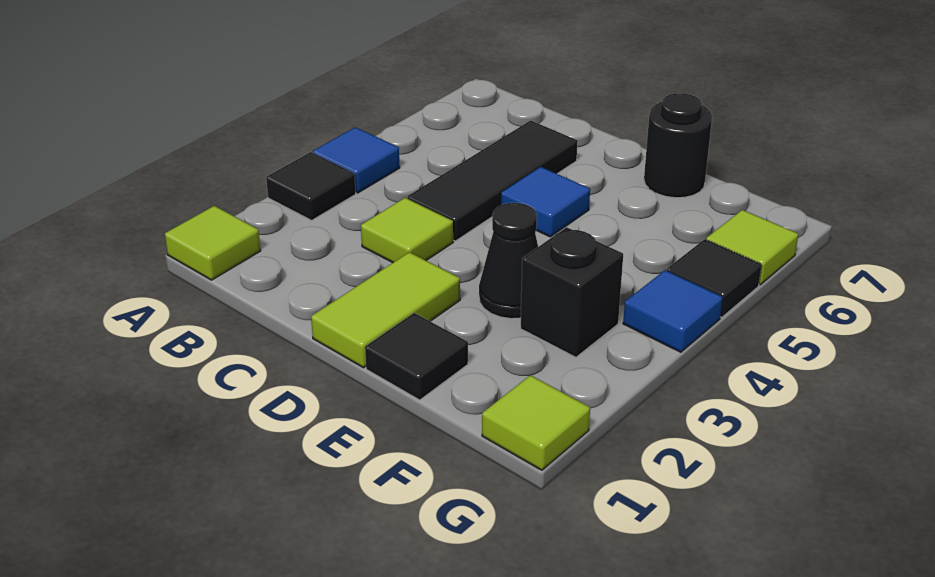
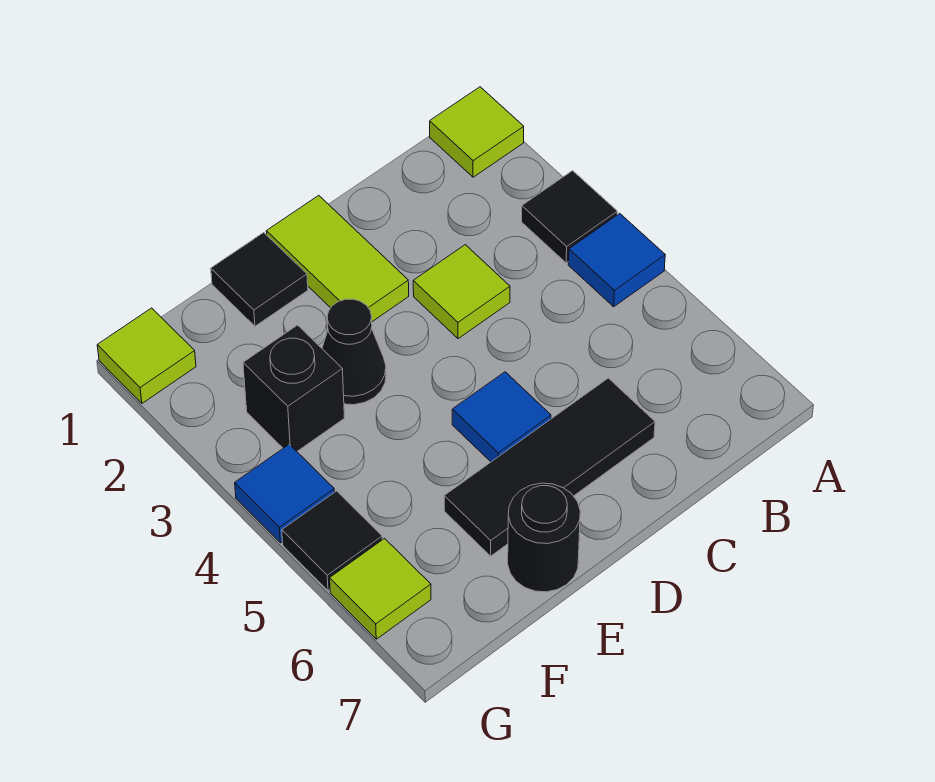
black 1x3 tile [407,120,578,241] -> black 1x3 tile turned to [444,378,655,556]

